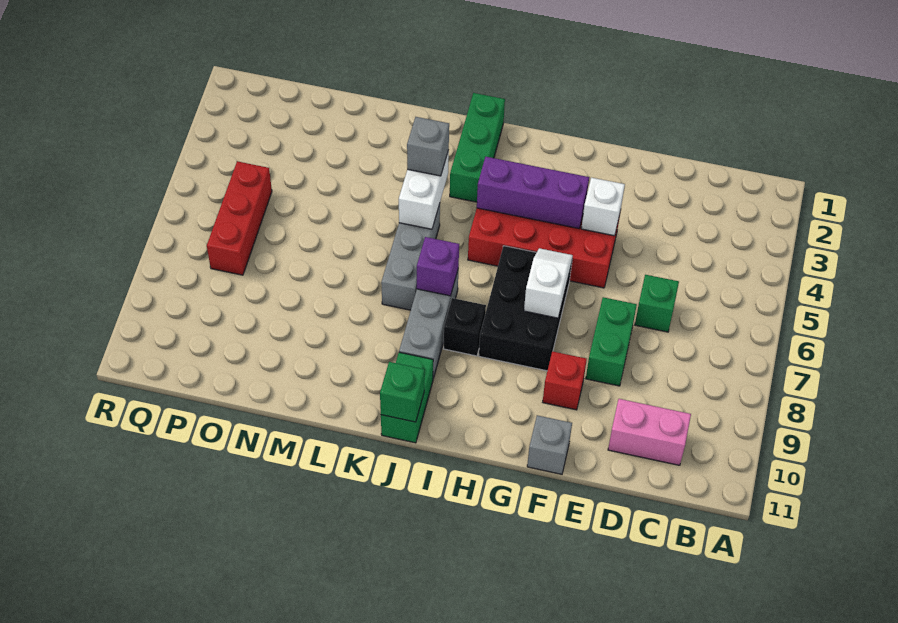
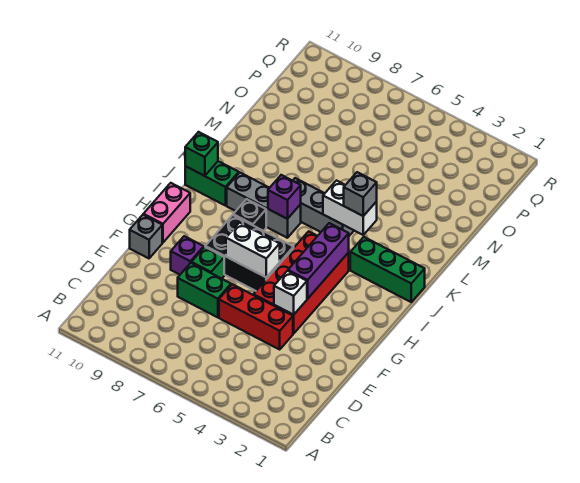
pink 1x2 brick [608,399,691,465] -> pink 1x2 brick moved to [143,183,190,243]
green 1x1 brick [635,275,679,332] -> green 1x1 brick moved to [191,247,224,279]
red 1x1 brick [543,351,587,410] -> purple 1x1 brick [171,236,204,275]
white 1x2 slope [524,248,573,318] -> white 1x2 brick [226,223,280,277]
red 1x3 brick [207,161,272,275] -> red 1x3 brick moved to [219,284,293,349]

